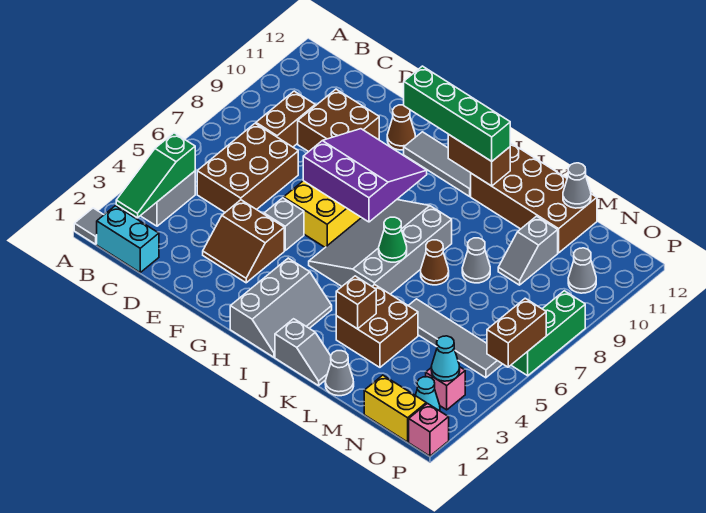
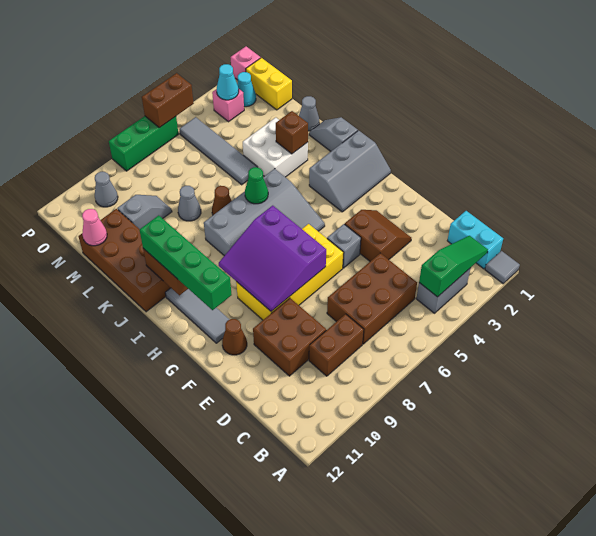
grey 2x3 slope [230,258,332,357] -> grey 2x3 slope turned to [309,130,391,212]
brown 2x2 brick [336,284,418,367] -> white 2x2 brick [243,118,308,177]
grey 1x1 cone [563,163,591,208] -> pink 1x1 cone [82,209,107,246]

